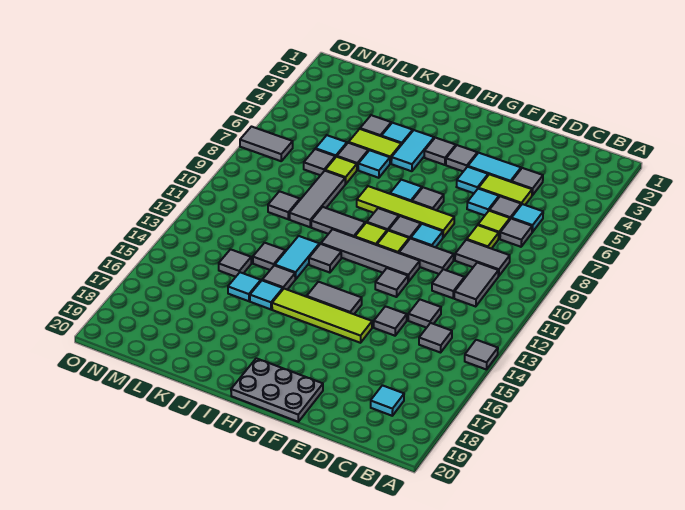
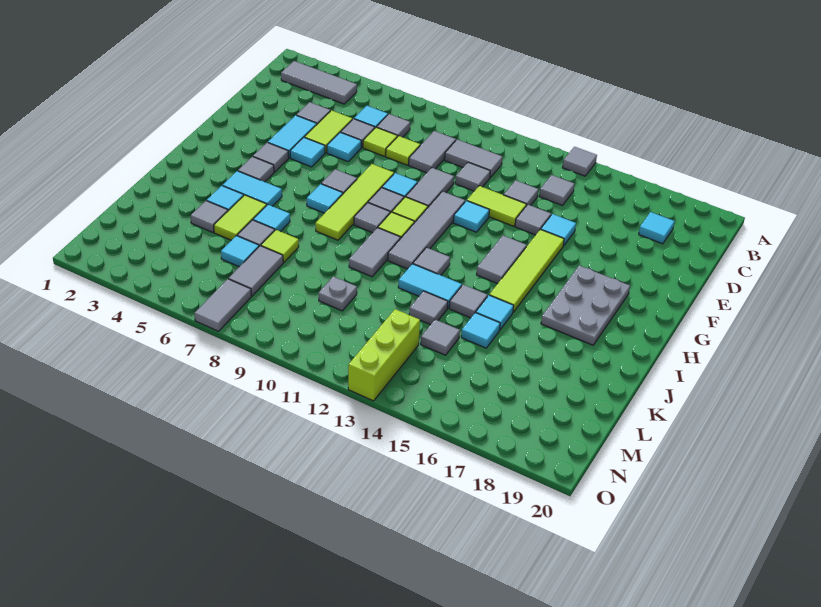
none -> lime 1x2 tile [467,186,526,226]
none -> cyan 1x1 tile [541,214,576,246]
grey 1x1 tile [375,268,408,297] -> cyan 1x1 tile [453,201,489,232]
grey 2x3 plate [231,358,323,422] -> grey 2x3 plate moved to [541,266,630,345]
grey 1x3 tile [289,171,345,227] -> grey 1x3 tile moved to [281,61,357,104]
grey 1x1 tile [304,149,335,175] -> grey 1x2 tile [229,246,283,296]
grey 1x1 tile [268,191,300,219] -> grey 1x1 plate [318,277,357,311]
none -> lime 1x3 brick [348,309,420,401]

